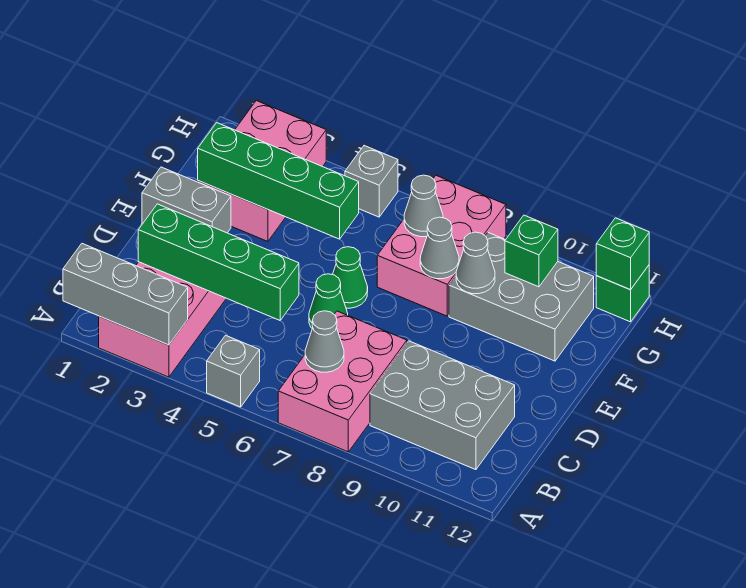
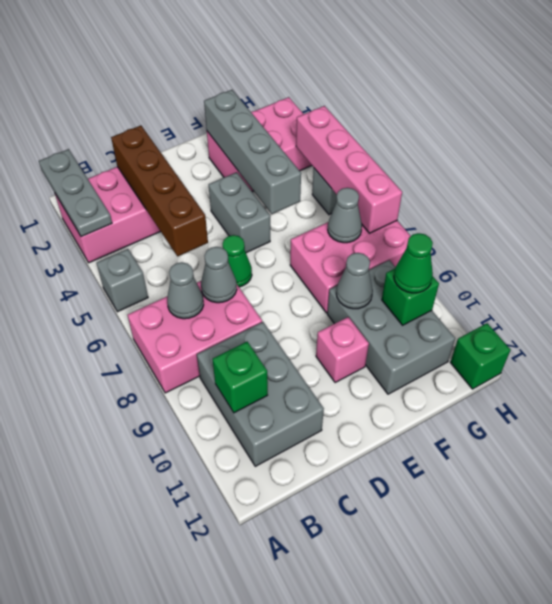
grey 1x3 brick [63,244,188,345] -> grey 1x3 plate [39,149,112,237]
green 1x4 brick [138,204,299,320] -> brown 1x4 brick [111,126,208,256]
grey 1x2 brick [142,167,231,233] -> grey 1x2 brick moved to [209,172,270,253]
green 1x1 cone [333,247,368,308] -> green 1x1 cone moved to [394,233,433,293]
none -> pink 1x1 brick [316,317,369,383]
green 1x4 brick [198,123,359,239] -> grey 1x4 brick [204,90,301,214]
grey 1x1 cone [420,217,459,279] -> grey 1x1 cone moved to [201,247,237,303]
none -> pink 1x4 brick [296,106,402,233]
green 1x1 brick [596,218,649,290] -> green 1x1 brick moved to [212,342,268,413]

